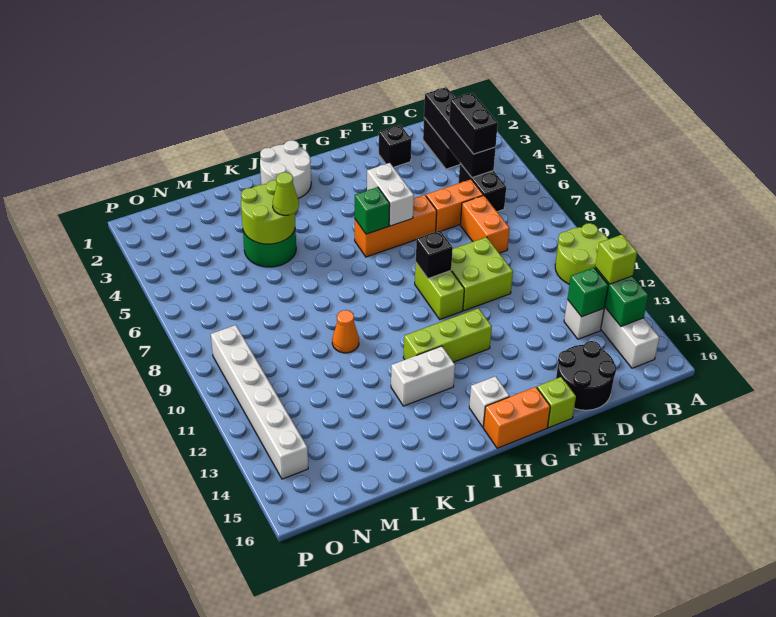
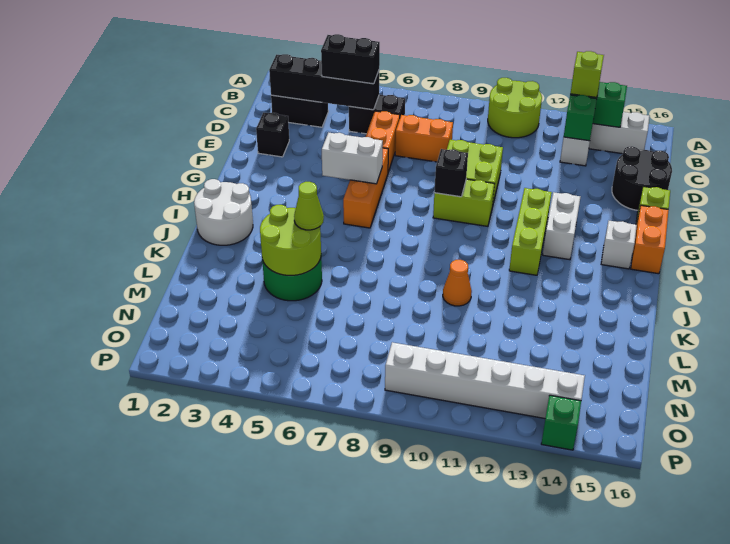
green 1x1 brick [355,187,390,234] -> green 1x1 brick moved to [541,395,581,450]
white 1x2 brick [391,346,455,406] -> white 1x2 brick moved to [543,192,580,260]

